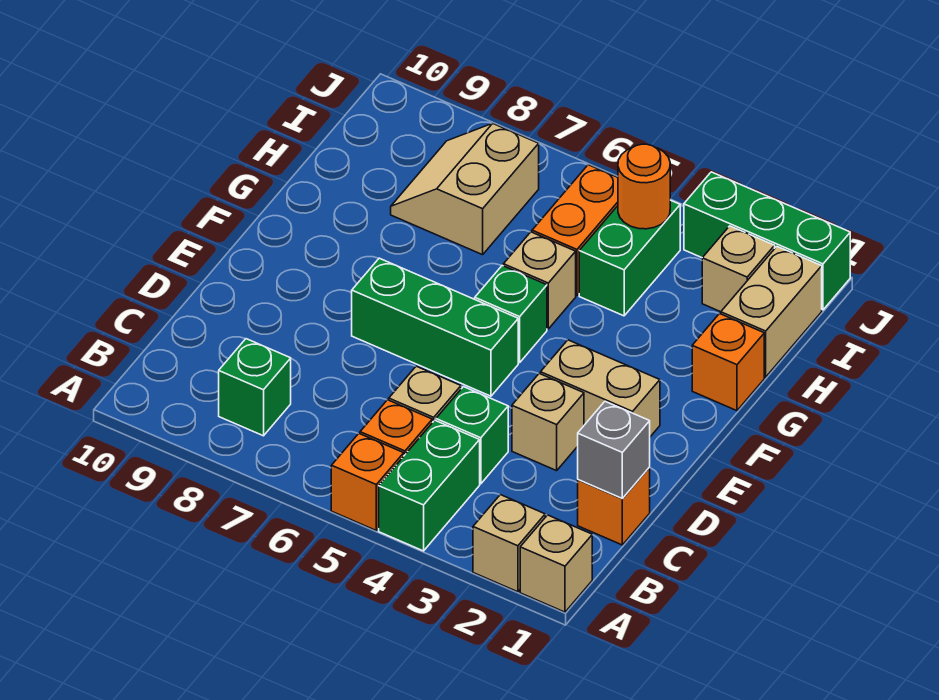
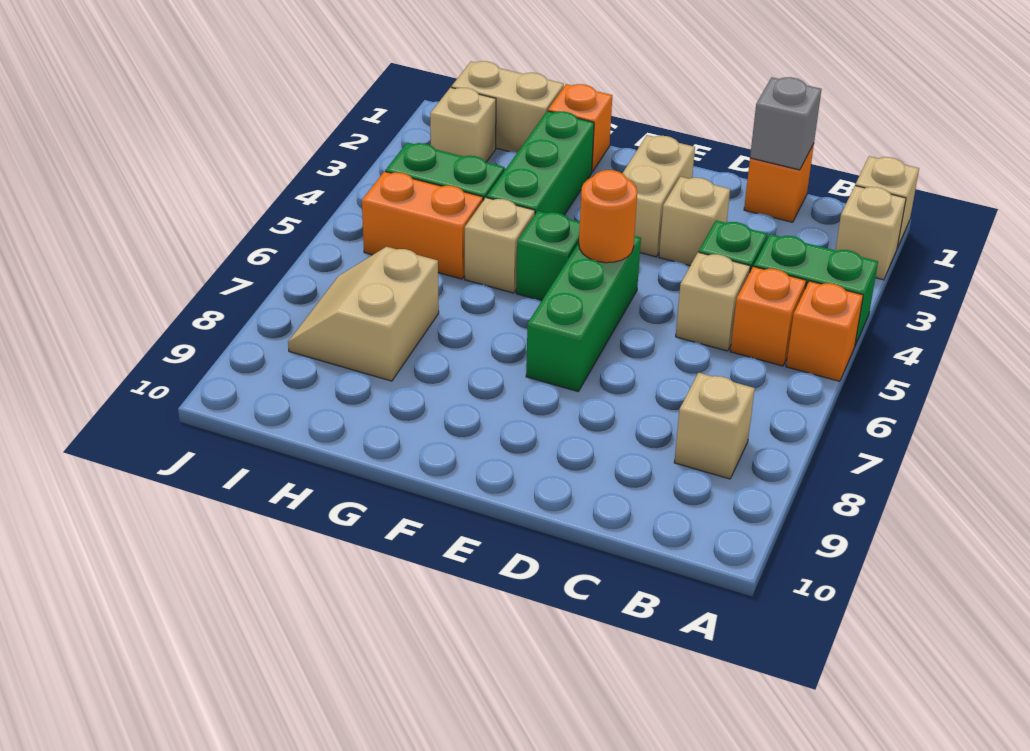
green 1x1 brick [219,339,291,436] -> tan 1x1 brick [674,373,755,479]
tan 2x2 slope [391,123,539,255] -> tan 2x2 slope turned to [288,247,439,381]
orange 1x1 round brick [618,144,670,229] -> orange 1x1 round brick moved to [579,170,637,263]
green 1x3 brick [684,172,850,310] -> green 1x3 brick moved to [487,111,594,215]

